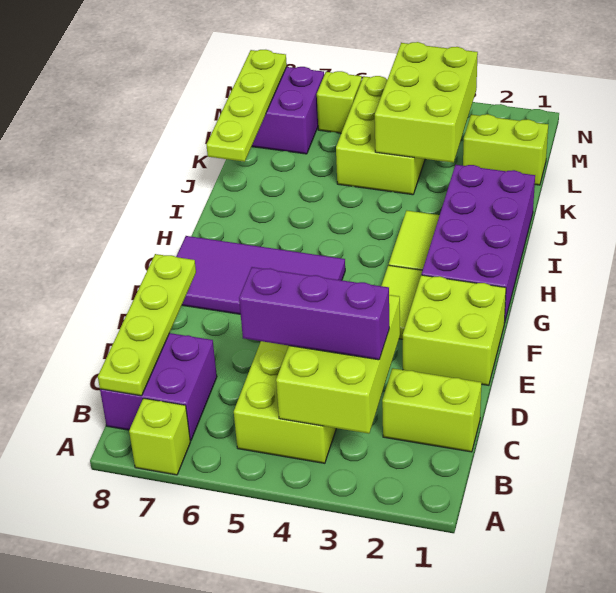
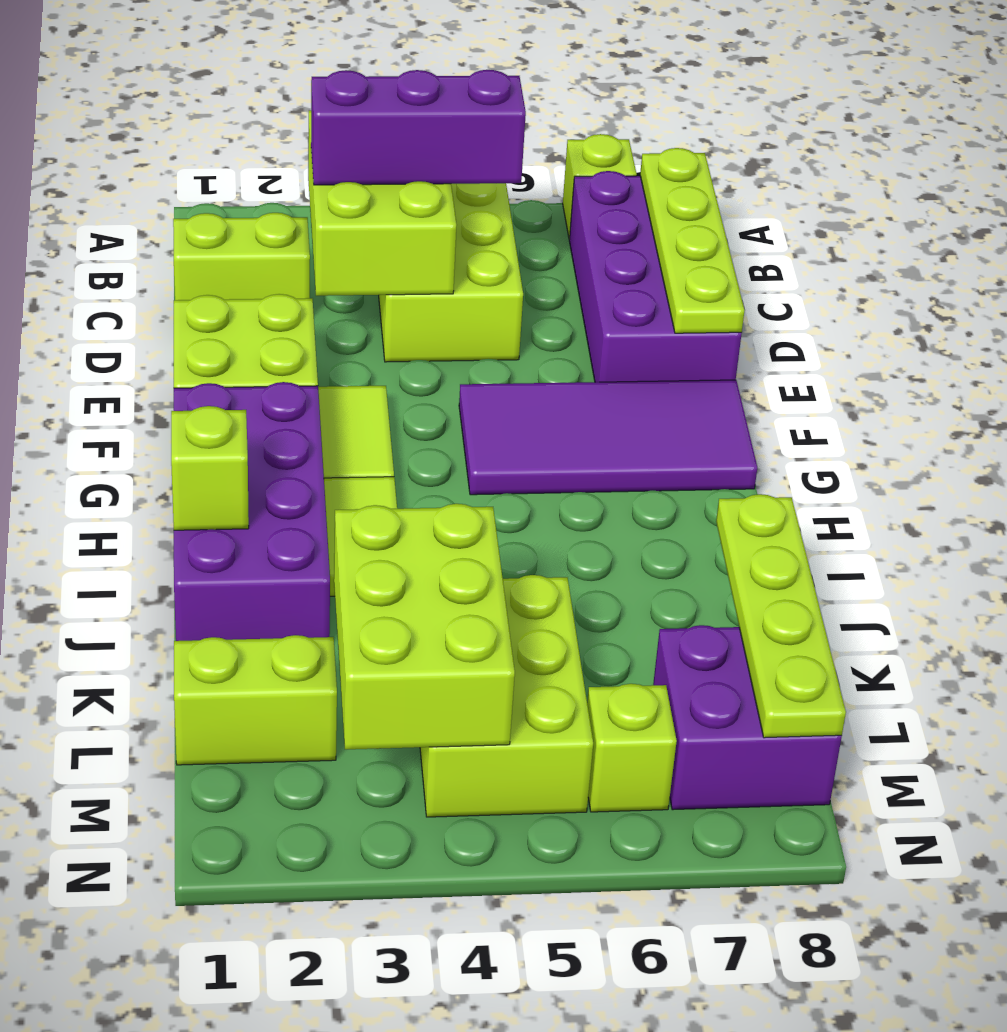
purple 2x2 brick [100,333,217,441] -> purple 2x4 brick [569,171,742,382]
none -> lime 1x1 brick [171,406,249,530]

